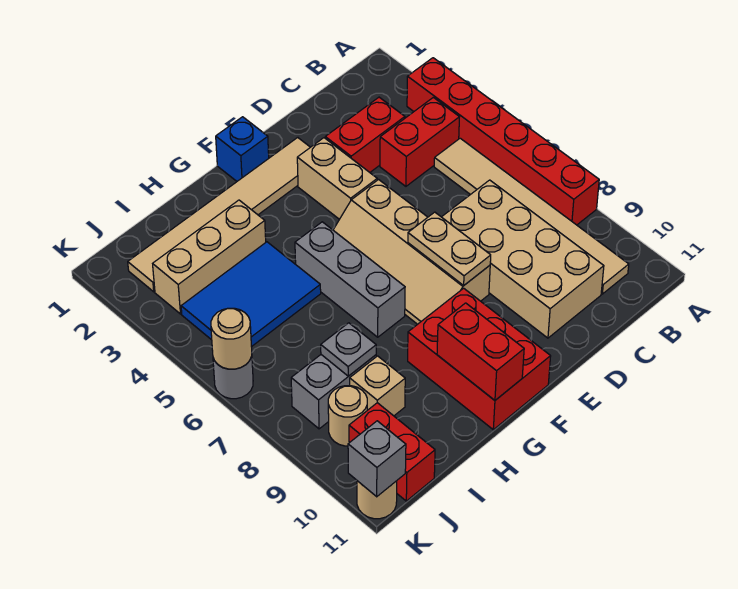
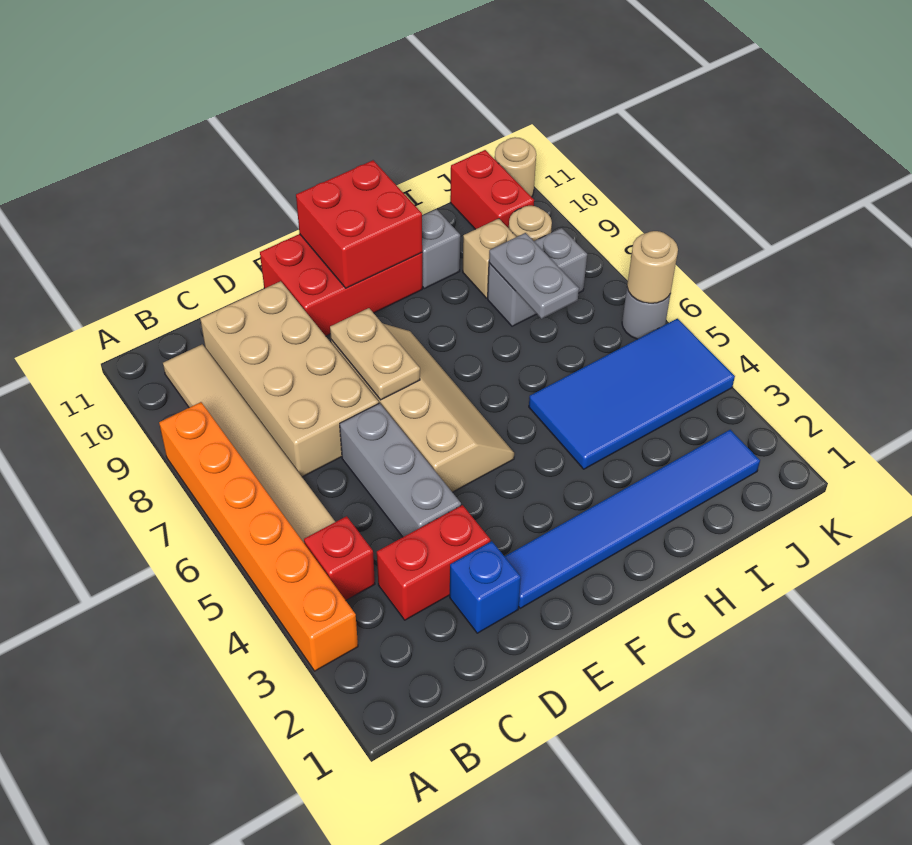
red 1x6 brick [407,58,599,225] -> orange 1x6 brick [159,402,358,671]
red 1x2 brick [380,97,459,186] -> red 1x1 brick [304,516,375,600]
tan 1x6 tile [128,138,310,292] -> blue 1x6 tile [504,430,760,608]
tan 1x2 brick [297,138,377,219] -> none
blue 1x1 brick [216,117,269,181] -> blue 1x1 brick moved to [450,541,521,633]
red 2x3 brick [408,288,551,430] -> red 2x3 brick turned to [260,234,422,336]
grey 1x3 brick [295,222,405,337] -> grey 1x3 brick moved to [340,403,461,537]
red 1x2 brick [437,303,524,400] -> red 2x2 brick [296,160,422,288]
tan 1x3 brick [153,200,266,314] -> none
blue 2x3 tile [181,242,321,347] -> blue 2x4 tile [529,319,735,469]
grey 1x1 plate [321,323,376,376] -> grey 1x2 plate [489,233,579,319]
grey 1x1 brick [348,421,406,497] -> grey 1x1 brick moved to [422,209,460,289]

